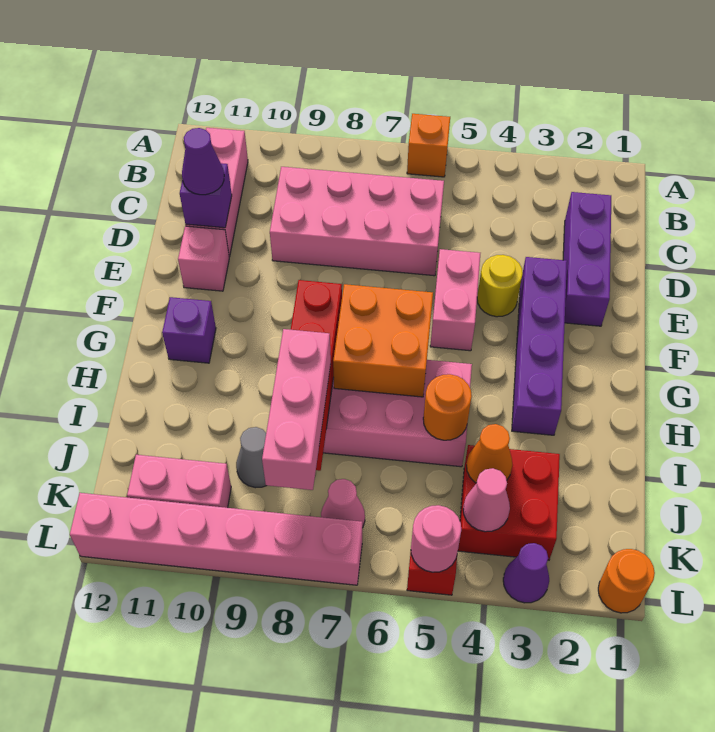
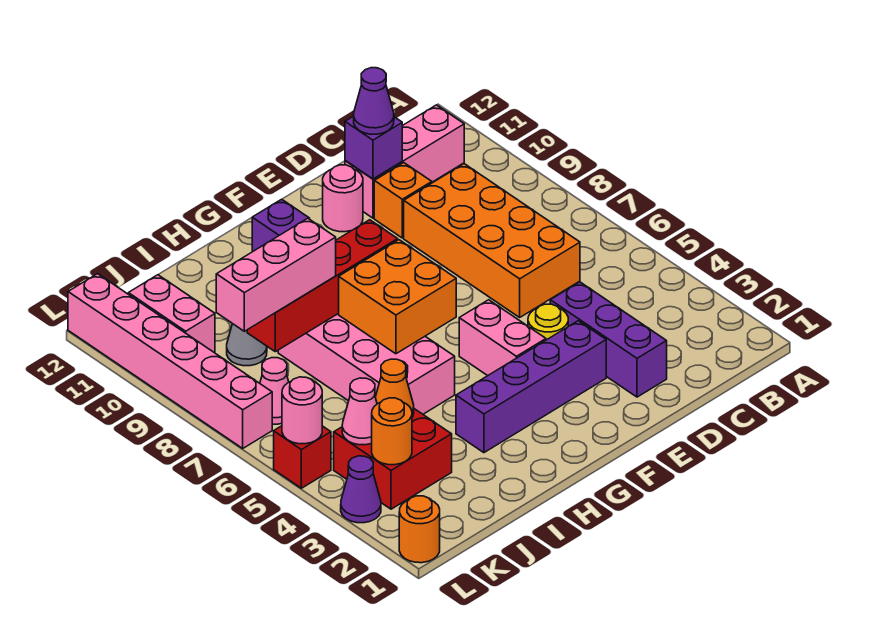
orange 1x1 brick [407,114,450,177] -> orange 1x1 brick moved to [374,163,432,238]
purple 1x3 brick [563,192,611,326] -> purple 1x3 brick turned to [550,282,667,397]
pink 2x4 brick [270,167,444,276] -> orange 2x4 brick [404,164,580,317]
pink 1x2 brick [430,249,480,351] -> pink 1x2 brick turned to [459,300,546,376]
pink 1x1 brick [178,226,229,291] -> pink 1x1 round brick [323,165,363,232]
orange 1x1 round brick [423,374,472,440] -> orange 1x1 round brick moved to [372,398,412,465]

